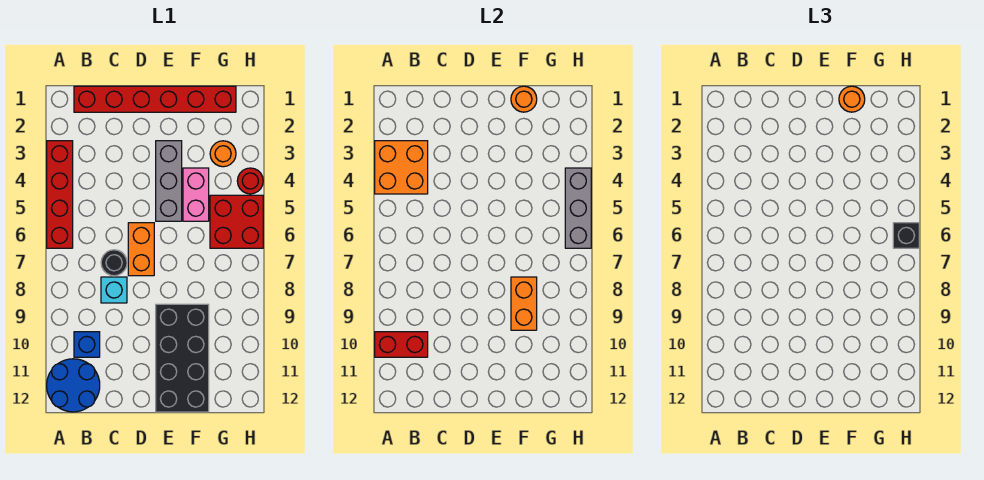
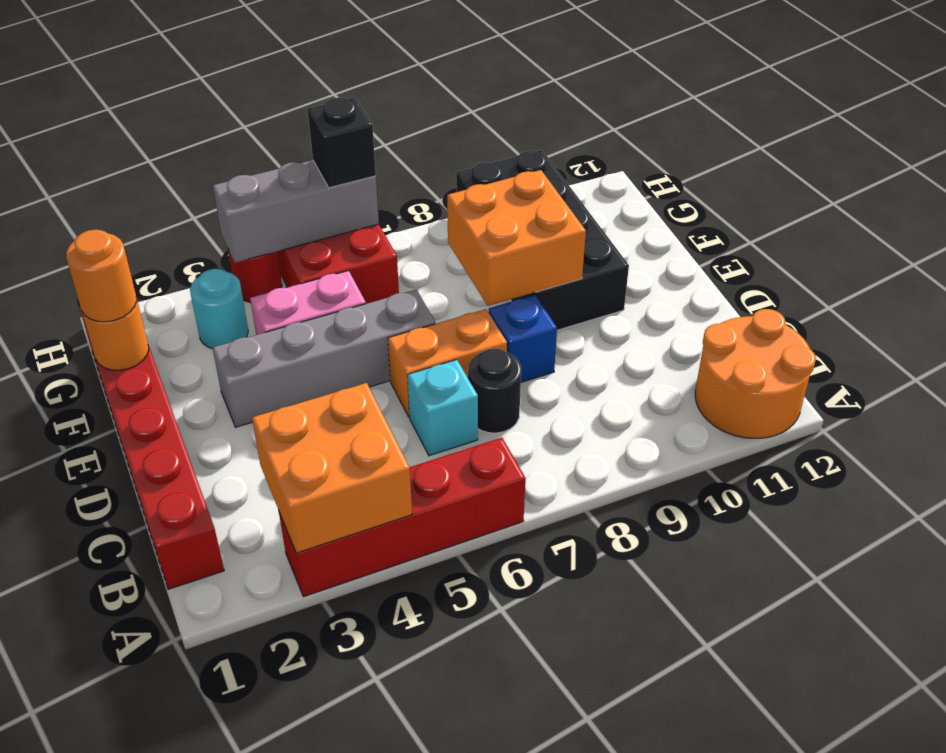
red 1x2 brick [375,332,428,357] -> none
blue 2x2 round brick [47,359,100,412] -> orange 2x2 round brick [695,309,816,438]
blue 1x1 brick [74,332,100,357] -> blue 1x1 brick moved to [489,295,557,382]
cyan 1x1 brick [101,277,127,303] -> cyan 1x1 brick moved to [407,360,478,456]
grey 1x3 brick [156,141,182,221] -> grey 1x4 brick [213,290,435,427]
black 2x4 brick [156,304,209,412] -> black 2x4 brick turned to [456,150,629,330]
orange 1x2 brick [511,277,537,330] -> orange 2x2 brick [447,170,586,306]
orange 1x1 round brick [210,141,236,167] -> cyan 1x1 round brick [190,269,248,349]

